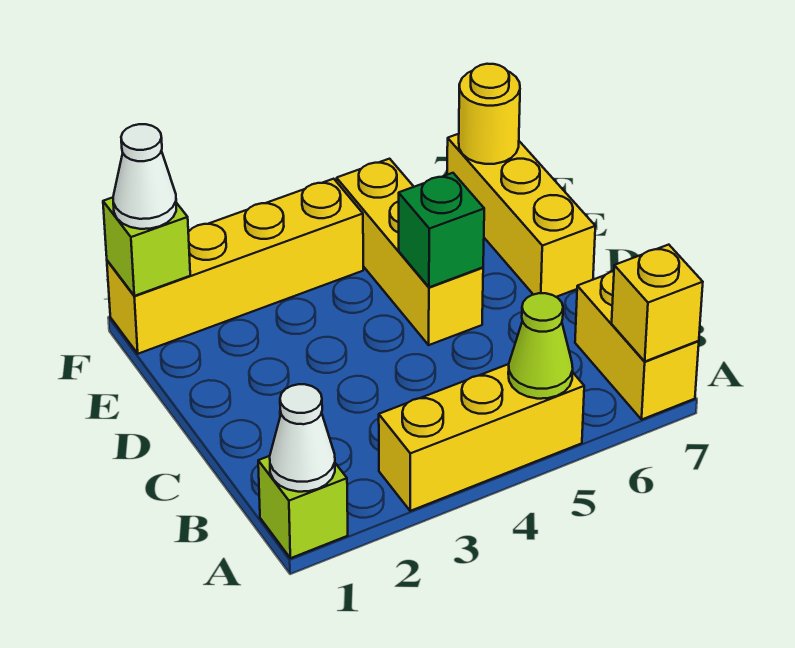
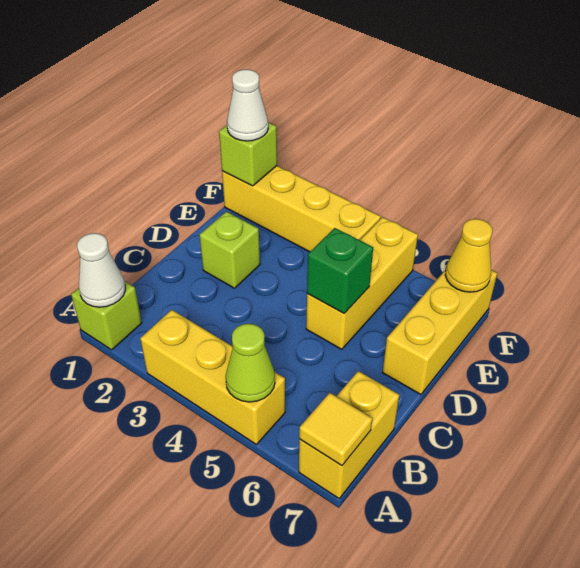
yellow 1x1 brick [612,245,703,361] -> yellow 1x1 tile [299,393,372,465]
none -> lime 1x1 brick [200,212,260,288]
yellow 1x1 round brick [459,64,520,164] -> yellow 1x1 cone [445,219,492,292]

